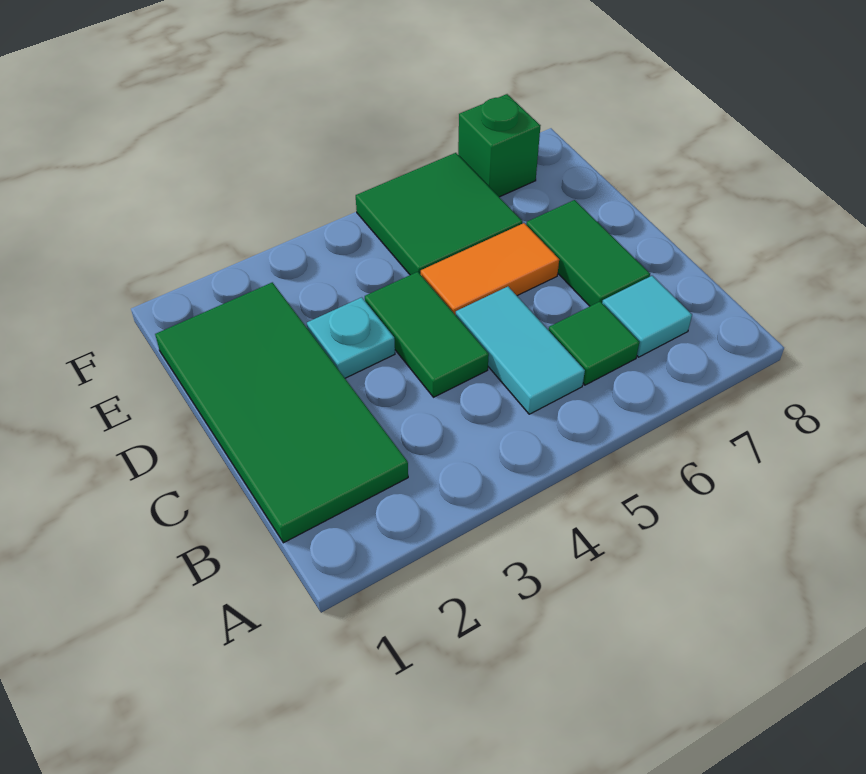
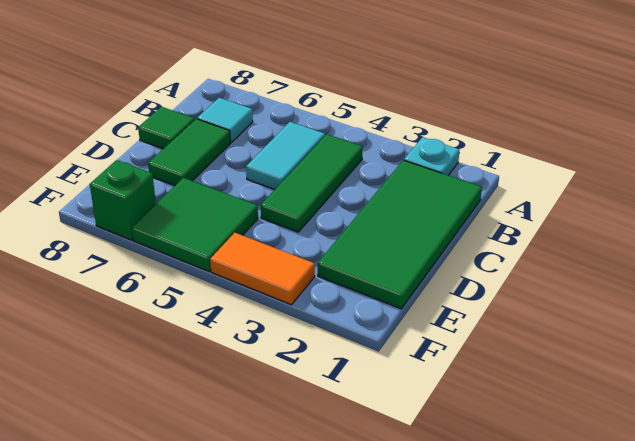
green 1x1 tile [549,302,639,385] -> green 1x1 tile moved to [138,107,194,149]
green 1x2 tile [365,272,489,397] -> green 1x3 tile [261,134,363,232]
cyan 1x1 plate [307,297,395,378] -> cyan 1x1 plate moved to [404,137,460,175]
orange 1x2 tile [421,223,559,315] -> orange 1x2 tile moved to [210,233,315,305]

